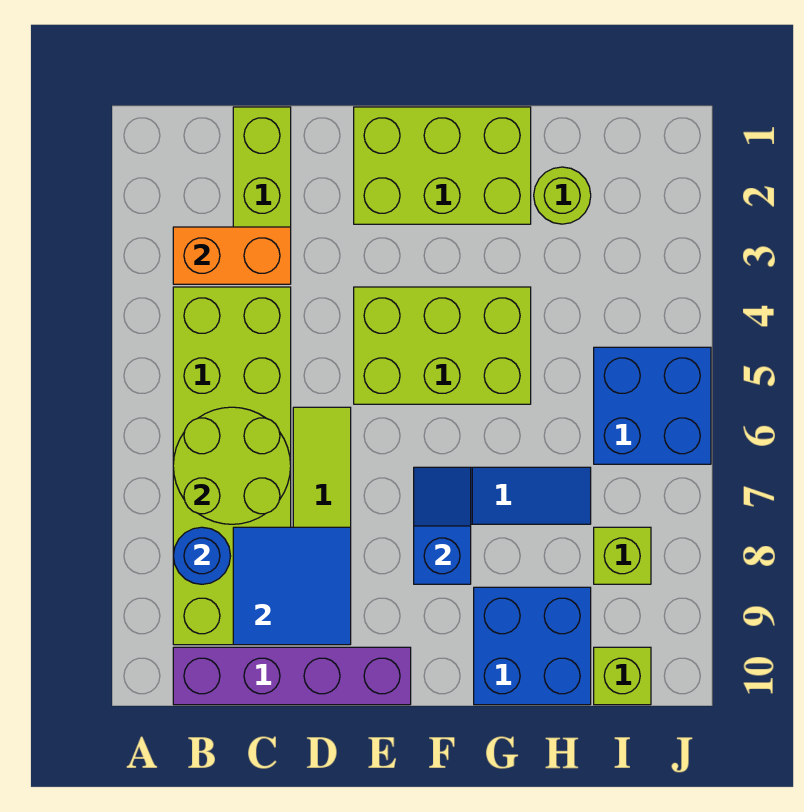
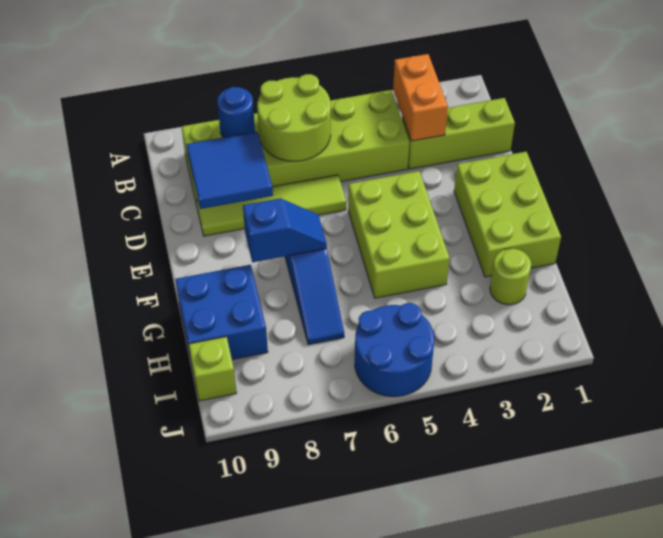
purple 1x4 brick [173,647,411,705] -> none
blue 2x2 brick [594,347,711,464] -> blue 2x2 round brick [355,303,434,397]
lime 1x1 brick [594,527,651,584] -> none

